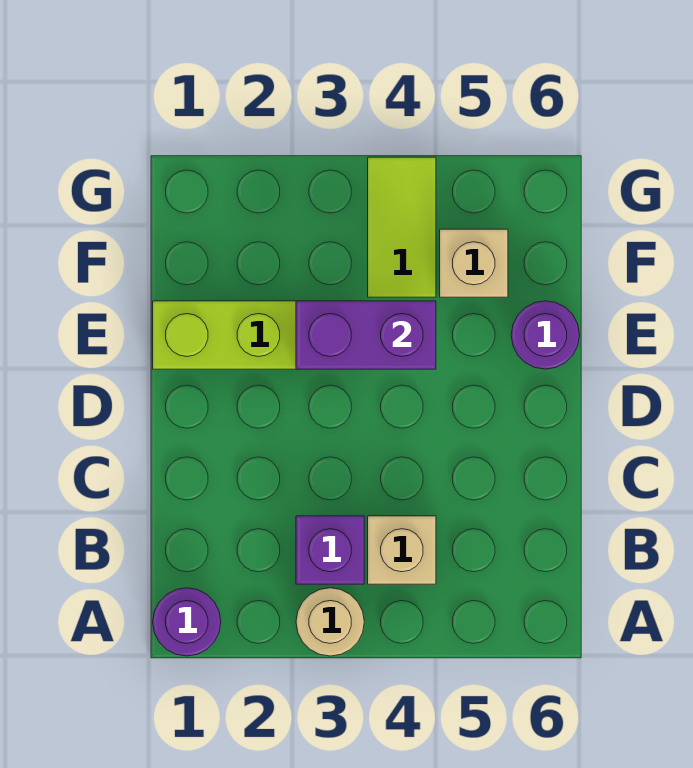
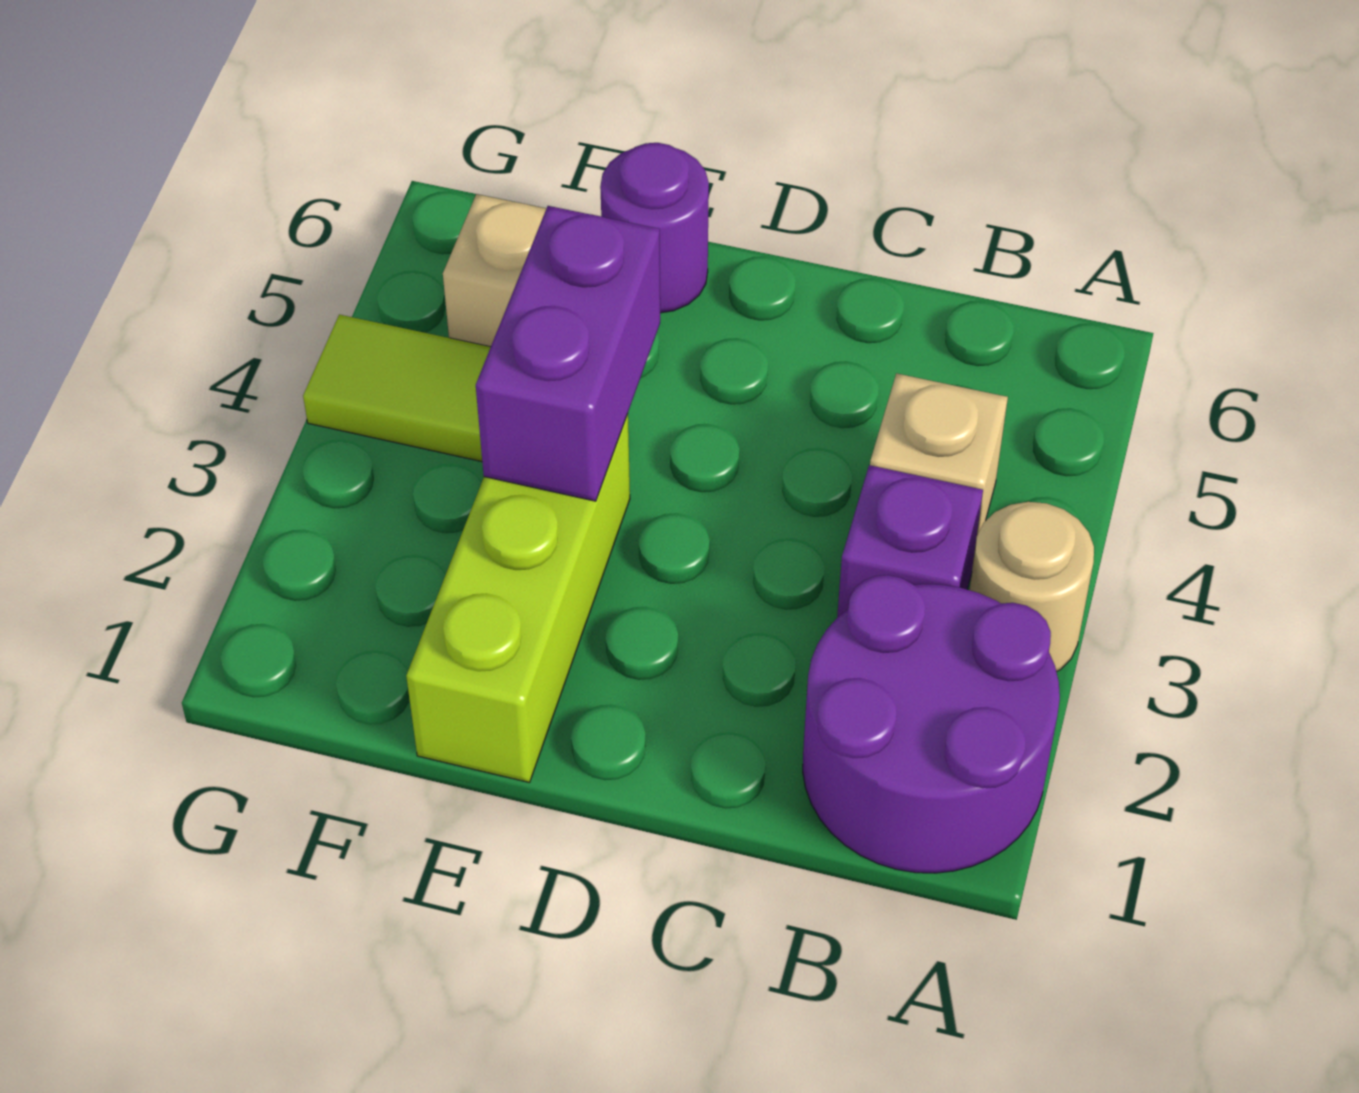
purple 1x1 round brick [153,588,221,656] -> purple 2x2 round brick [803,575,1060,873]

